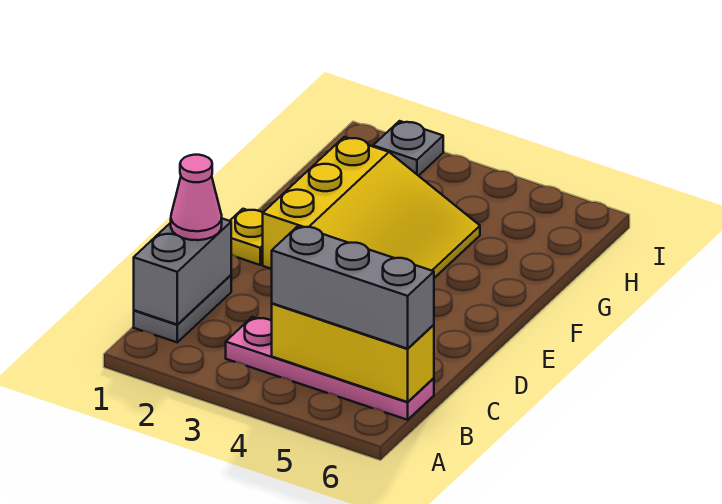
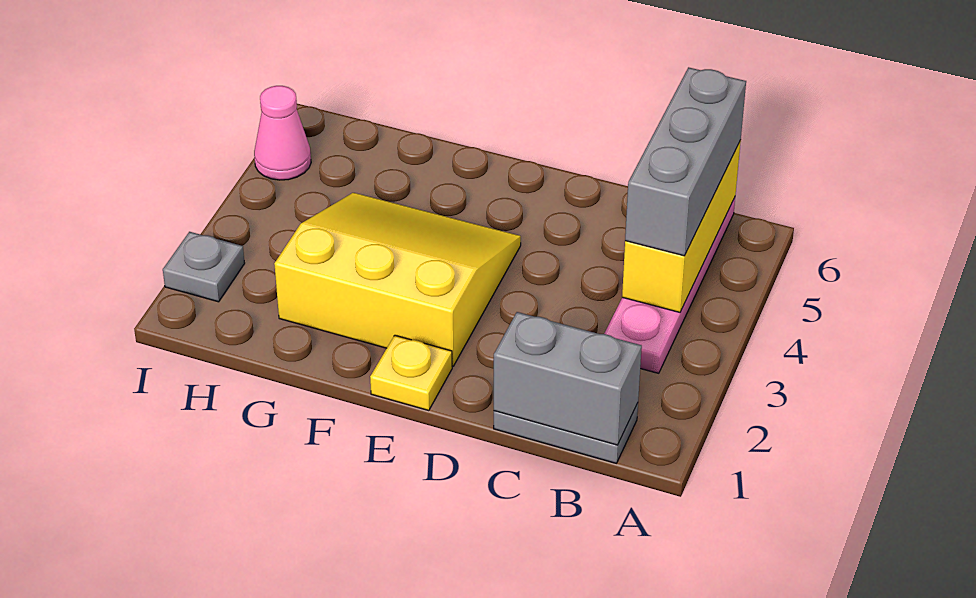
pink 1x1 cone [171,155,222,240] -> pink 1x1 cone moved to [254,86,311,180]

